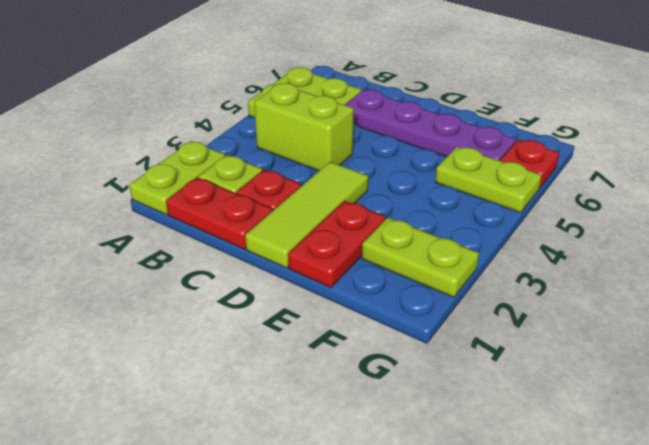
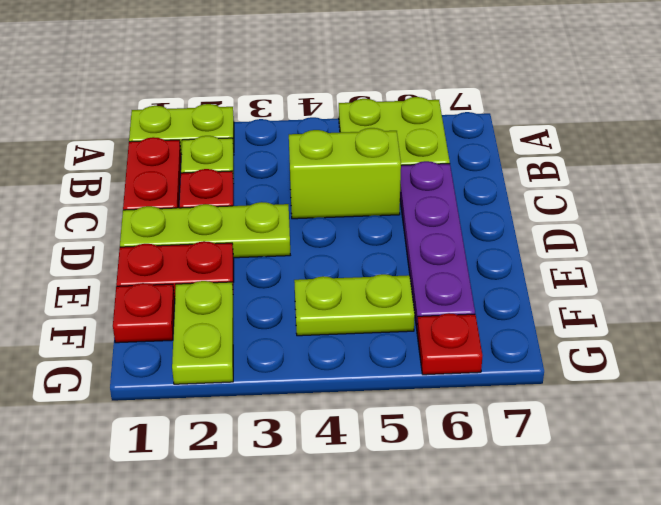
lime 1x2 brick [254,83,354,171] -> lime 1x2 brick turned to [289,128,401,219]
lime 1x3 tile [245,162,368,268] -> lime 1x3 plate [120,202,290,258]
none -> red 1x1 plate [113,283,175,343]
lime 1x2 plate [435,147,542,213] -> lime 1x2 plate turned to [294,274,415,336]

